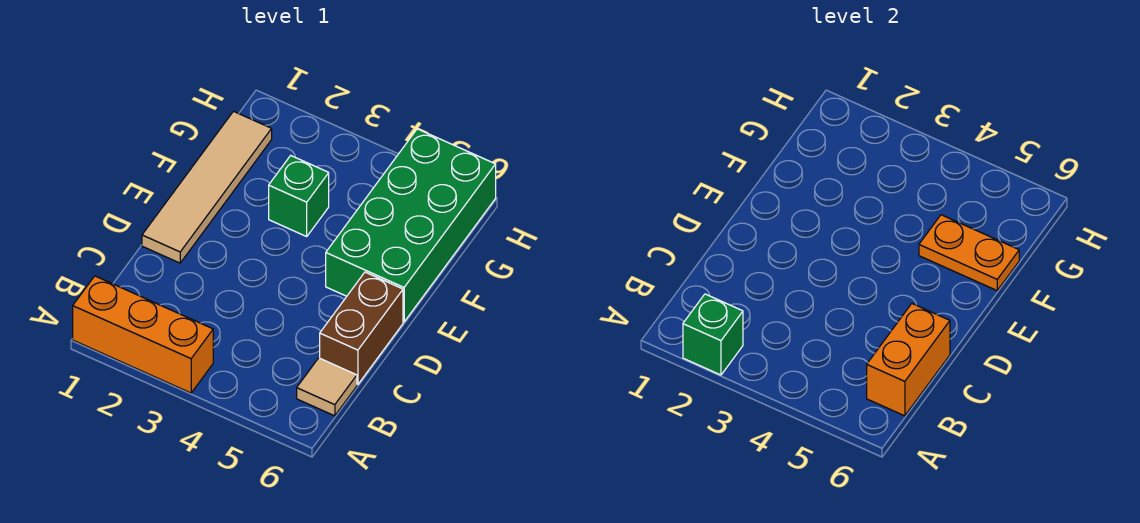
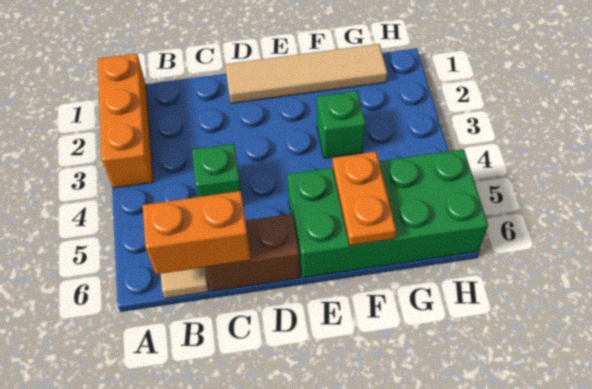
green 1x1 brick [683,294,743,375] -> green 1x1 brick moved to [192,144,241,197]

